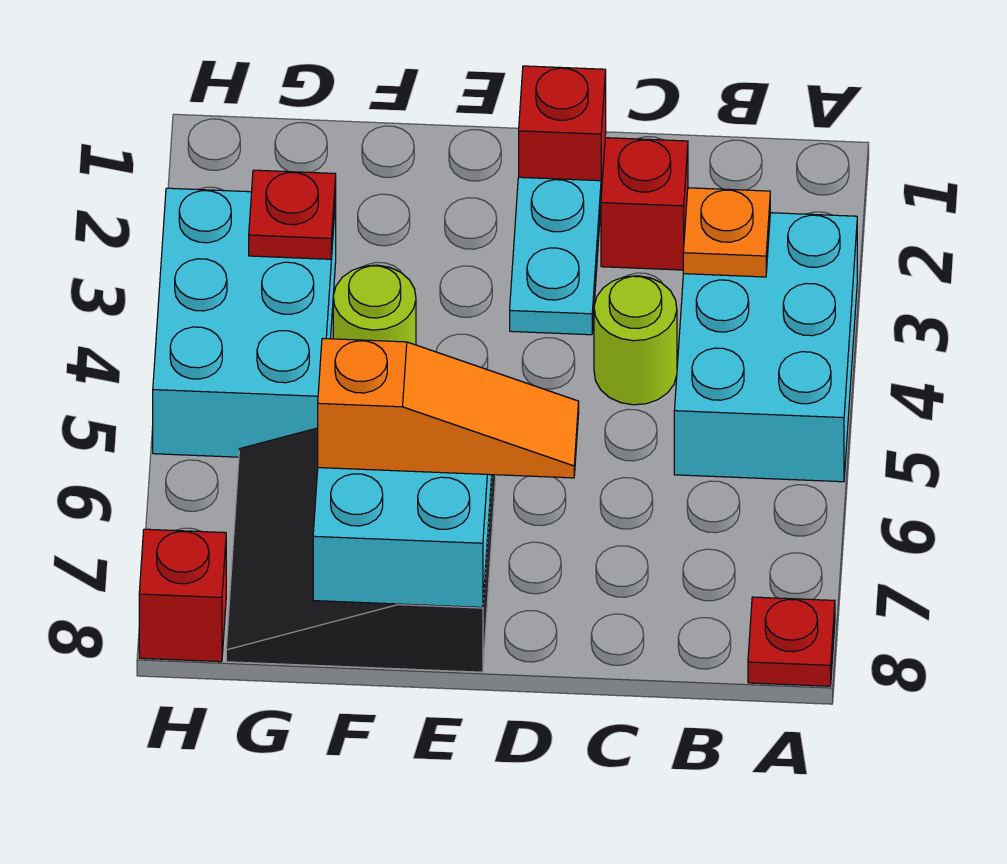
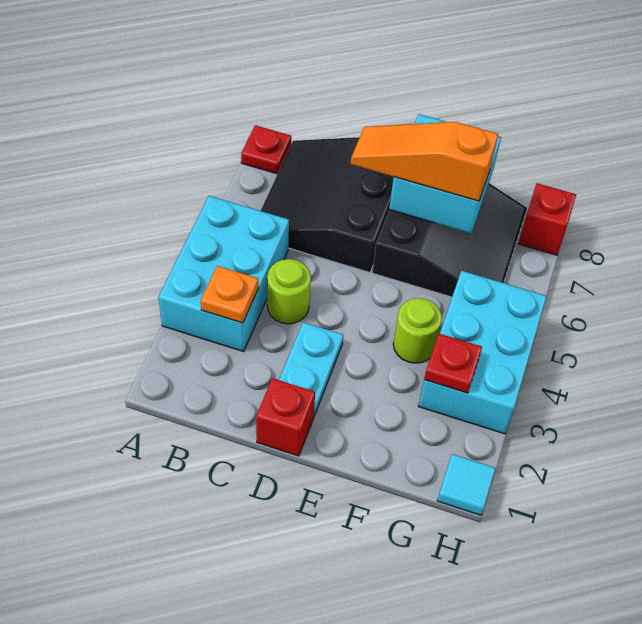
none -> black 3x3 slope [261,137,394,272]
red 1x1 brick [601,138,688,270] -> none
none -> cyan 1x1 tile [437,454,496,515]

